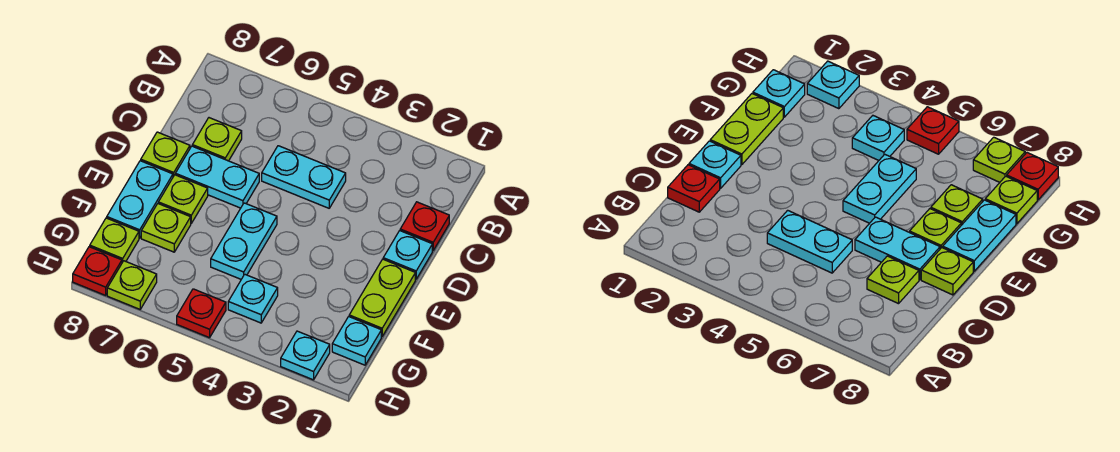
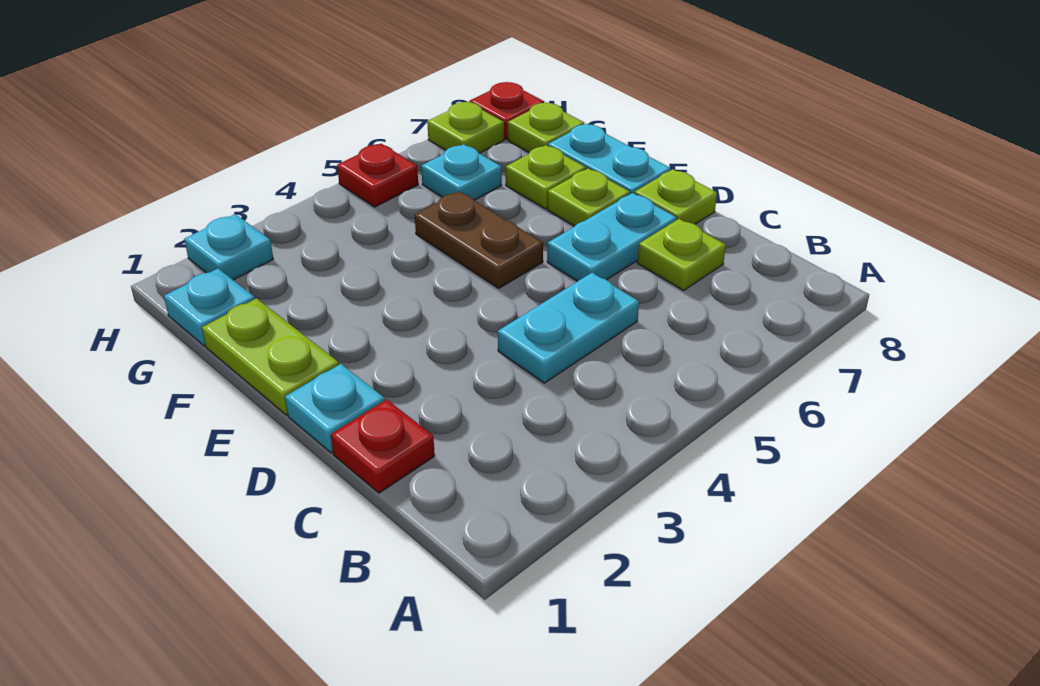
cyan 1x2 plate [211,203,277,279] -> brown 1x2 plate [415,191,543,288]
cyan 1x1 plate [228,274,278,323] -> cyan 1x1 plate moved to [421,144,502,200]

